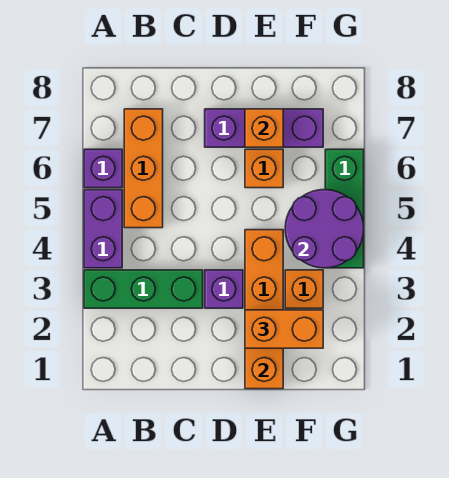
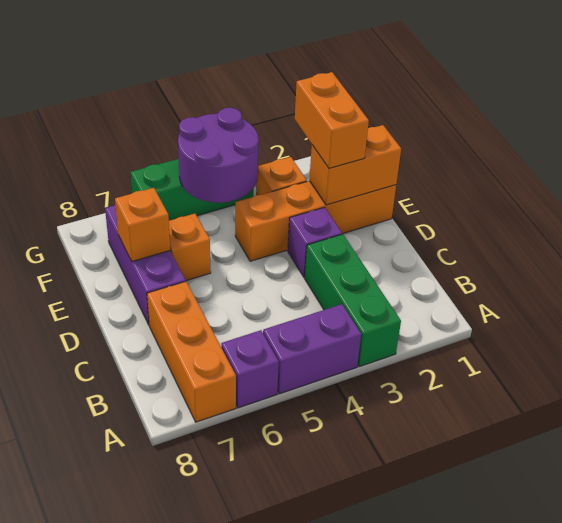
orange 1x3 brick [124,109,163,228] -> orange 1x3 brick turned to [147,282,236,422]

